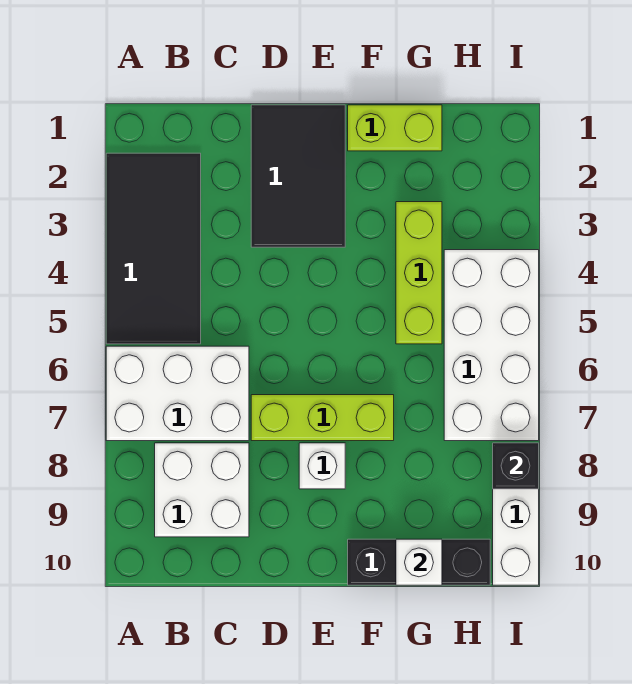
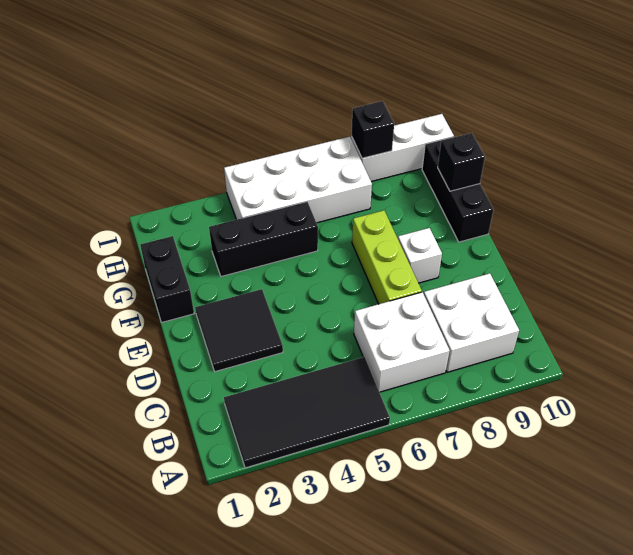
white 2x3 brick [106,346,249,441] -> white 2x2 brick [354,292,450,392]
black 2x3 tile [251,105,345,247] -> black 2x2 tile [195,289,283,372]
lime 1x2 brick [348,105,442,151] -> black 1x2 brick [140,236,194,322]
lime 1x3 brick [396,202,442,344] -> black 1x3 brick [209,202,318,277]
white 1x1 brick [396,539,442,585] -> black 1x1 brick [438,133,485,191]

